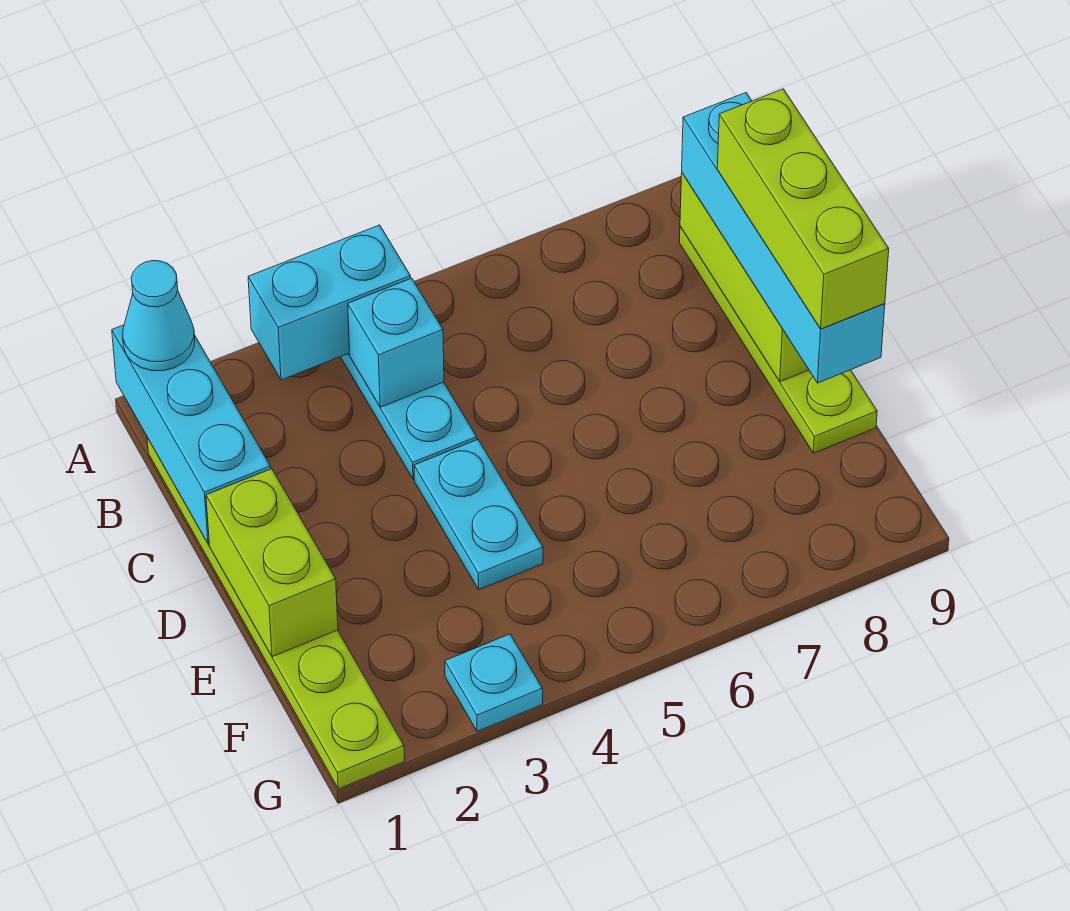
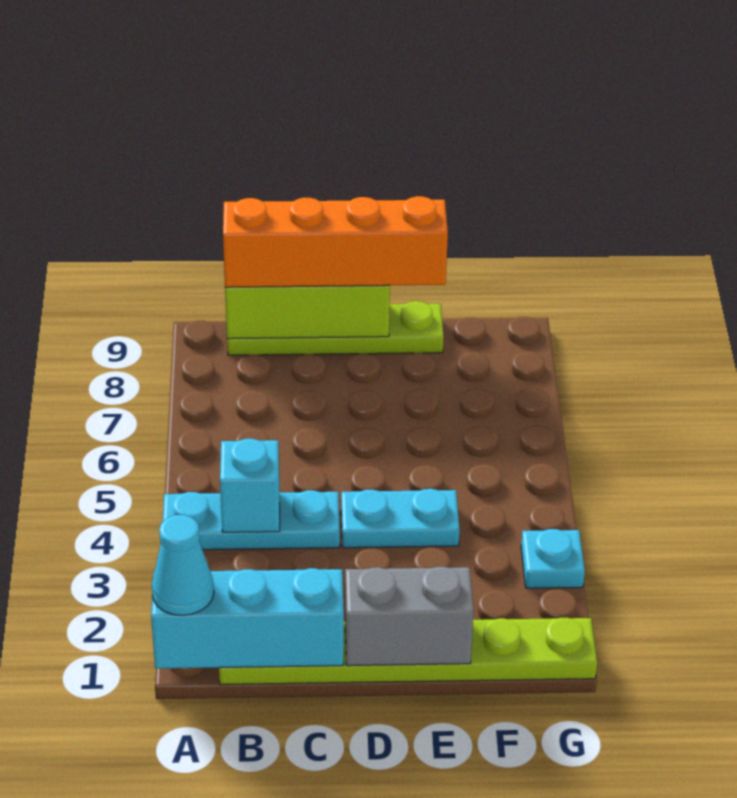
cyan 1x2 brick [248,225,411,380] -> none
cyan 1x4 brick [682,93,885,383] -> orange 1x4 brick [223,196,448,287]
lime 1x3 brick [717,89,889,329] -> none
lime 1x2 brick [206,469,338,657] -> grey 1x2 brick [345,567,473,666]

